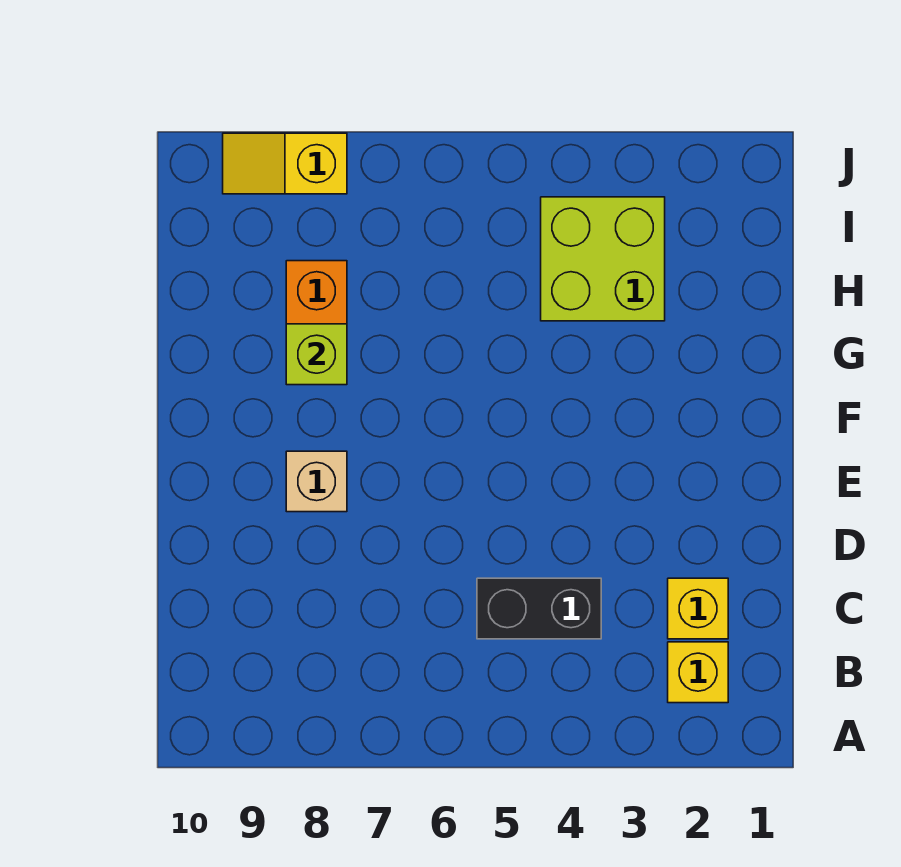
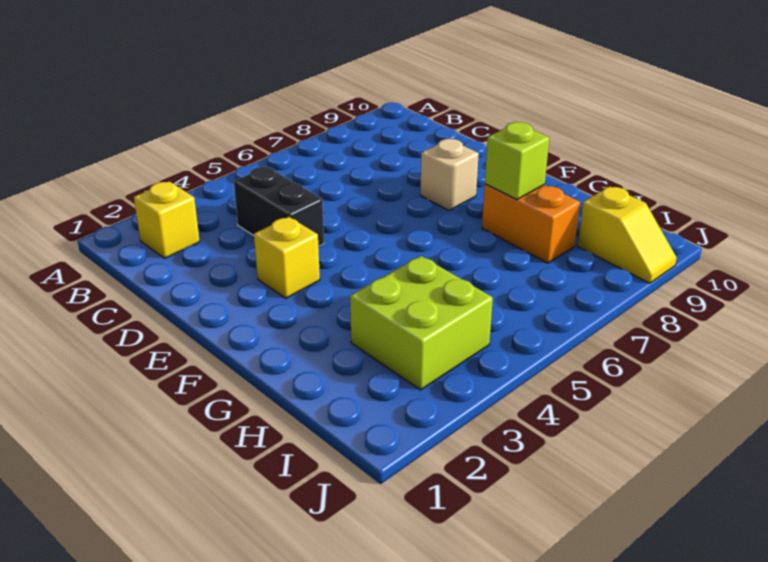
yellow 1x1 brick [668,578,728,639] -> yellow 1x1 brick moved to [254,217,320,298]
black 1x2 brick [477,578,601,639] -> black 1x2 brick turned to [234,167,324,246]
yellow 1x2 slope [223,133,347,194] -> yellow 1x2 slope turned to [578,186,677,283]

